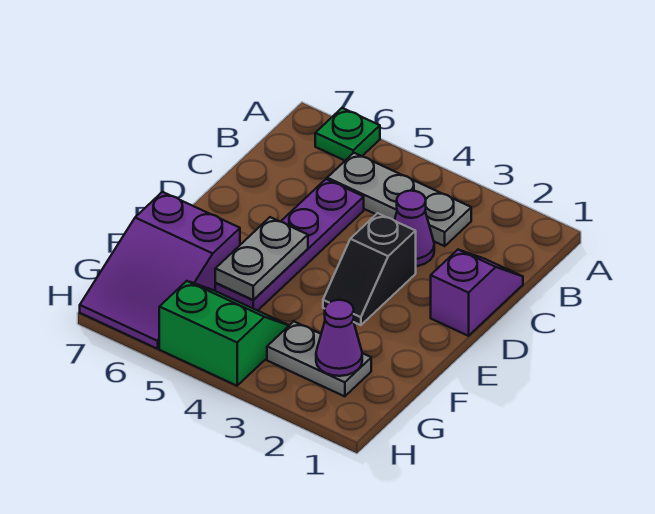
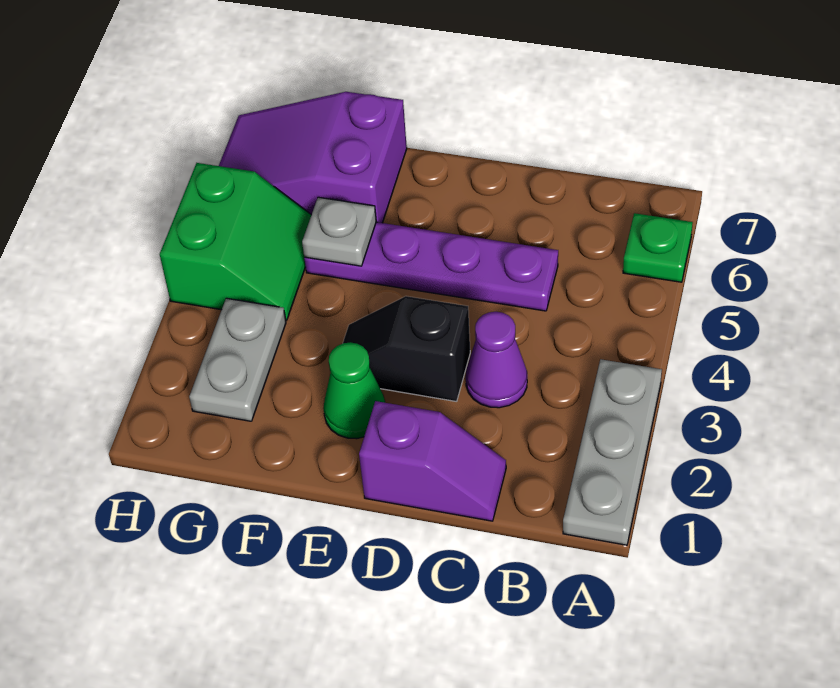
grey 1x3 plate [327,153,471,246] -> grey 1x3 plate moved to [563,359,662,545]
none -> green 1x1 cone [323,342,385,439]
grey 1x2 plate [215,217,308,300] -> grey 1x1 plate [302,197,376,266]
purple 1x1 cone [316,300,362,376] -> none

